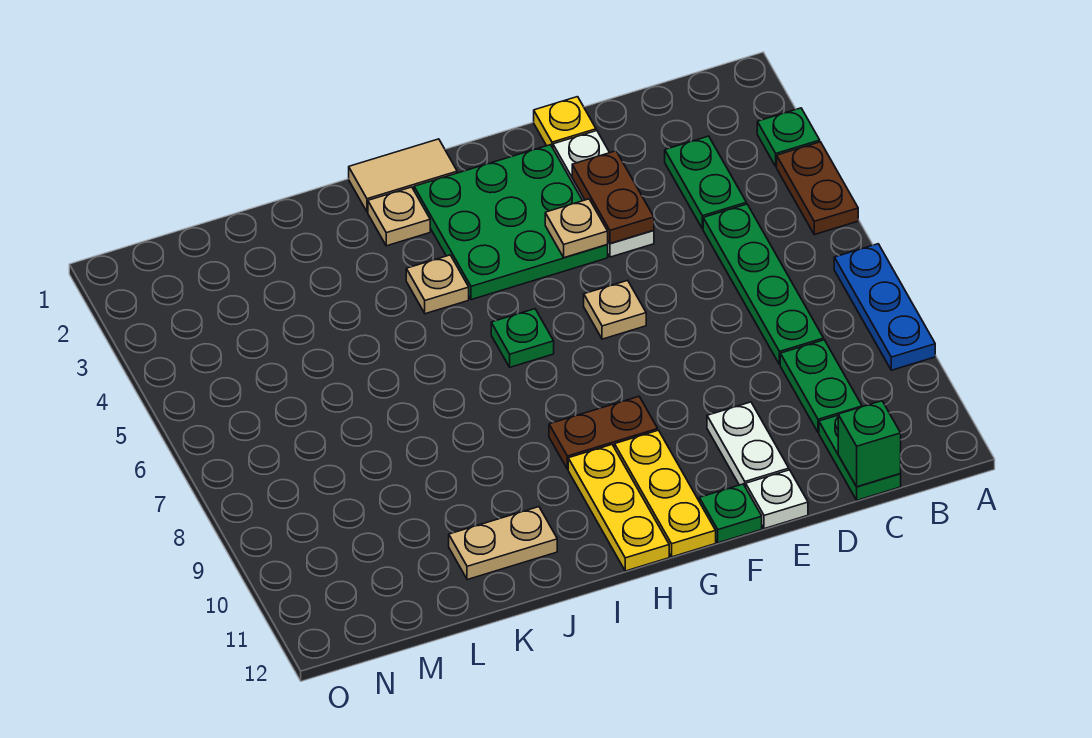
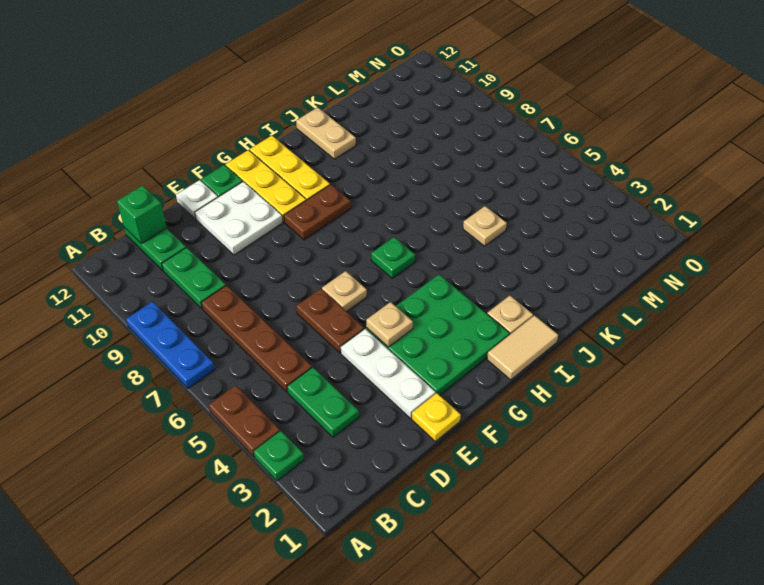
green 1x4 plate [703,204,824,365] -> brown 1x4 plate [201,285,312,392]
brown 1x2 plate [572,151,654,243] -> brown 1x2 plate moved to [296,289,364,353]
white 1x2 plate [707,402,789,487] -> white 2x2 plate [195,182,283,255]
tan 1x1 plate [406,255,469,314] -> tan 1x1 plate moved to [463,206,507,246]
tan 1x2 plate [449,507,557,580] -> tan 1x2 plate turned to [296,107,356,159]

